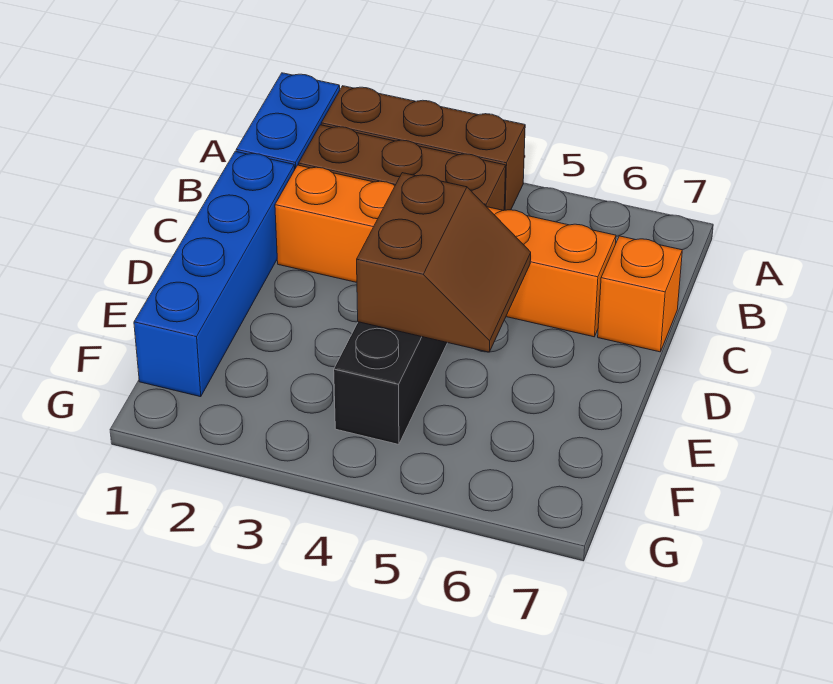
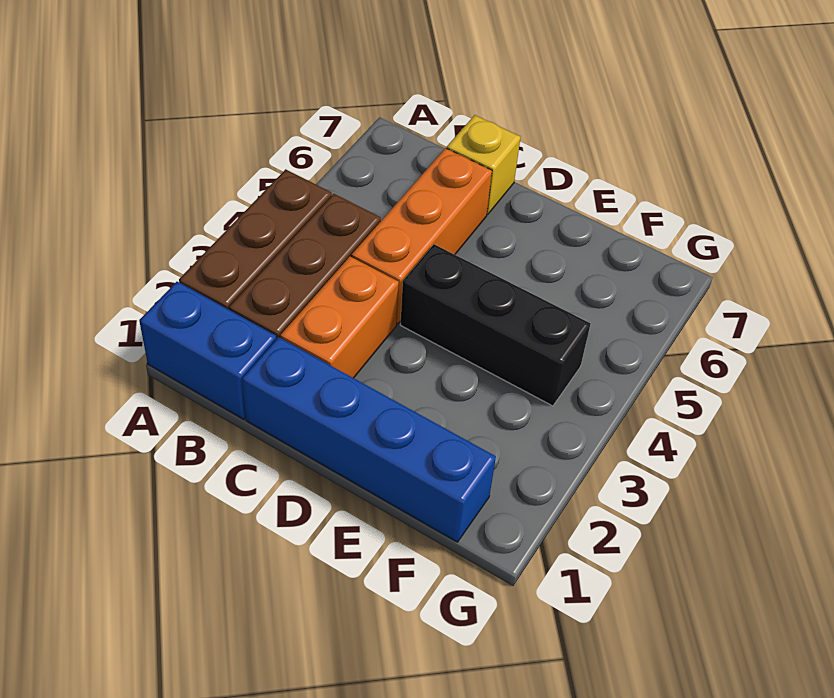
orange 1x1 brick [598,236,682,352] -> yellow 1x1 brick [447,115,521,215]
brown 2x2 slope [357,173,531,352] -> none

